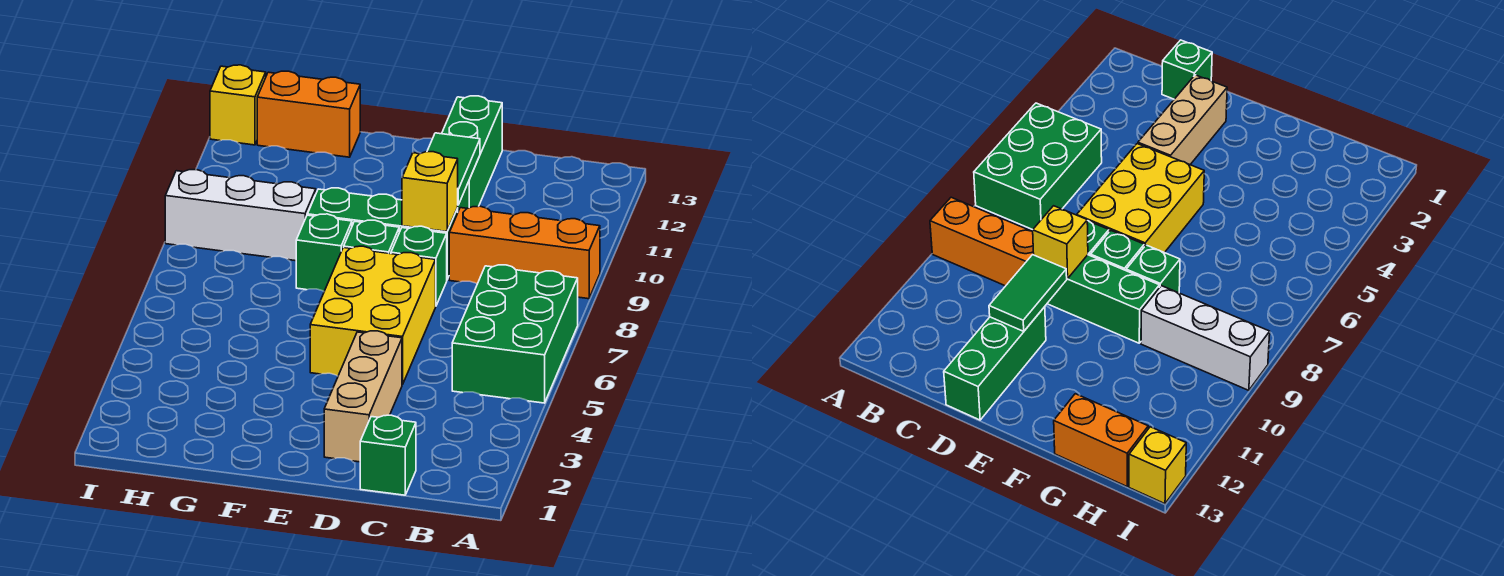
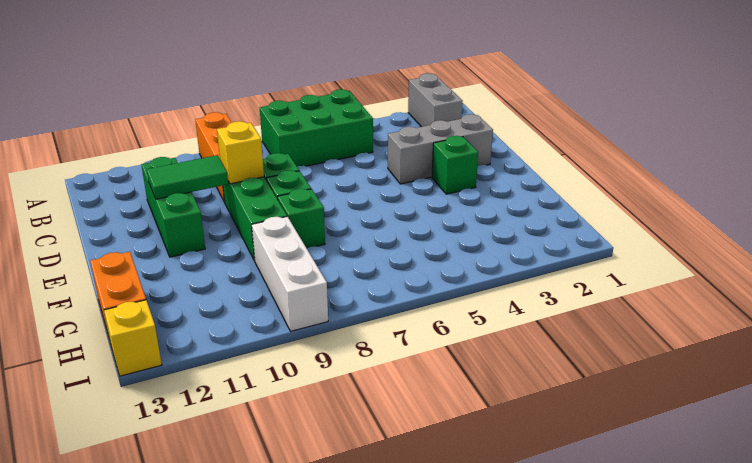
none -> grey 1x2 brick [408,73,462,127]
green 1x1 brick [360,415,416,495] -> green 1x1 brick moved to [432,136,478,194]
tan 1x3 brick [324,331,402,462] -> grey 1x3 brick [388,114,493,184]
yellow 2x3 brick [310,246,436,385] -> none
green 1x3 brick [442,96,502,211] -> green 1x3 brick turned to [141,157,205,257]

